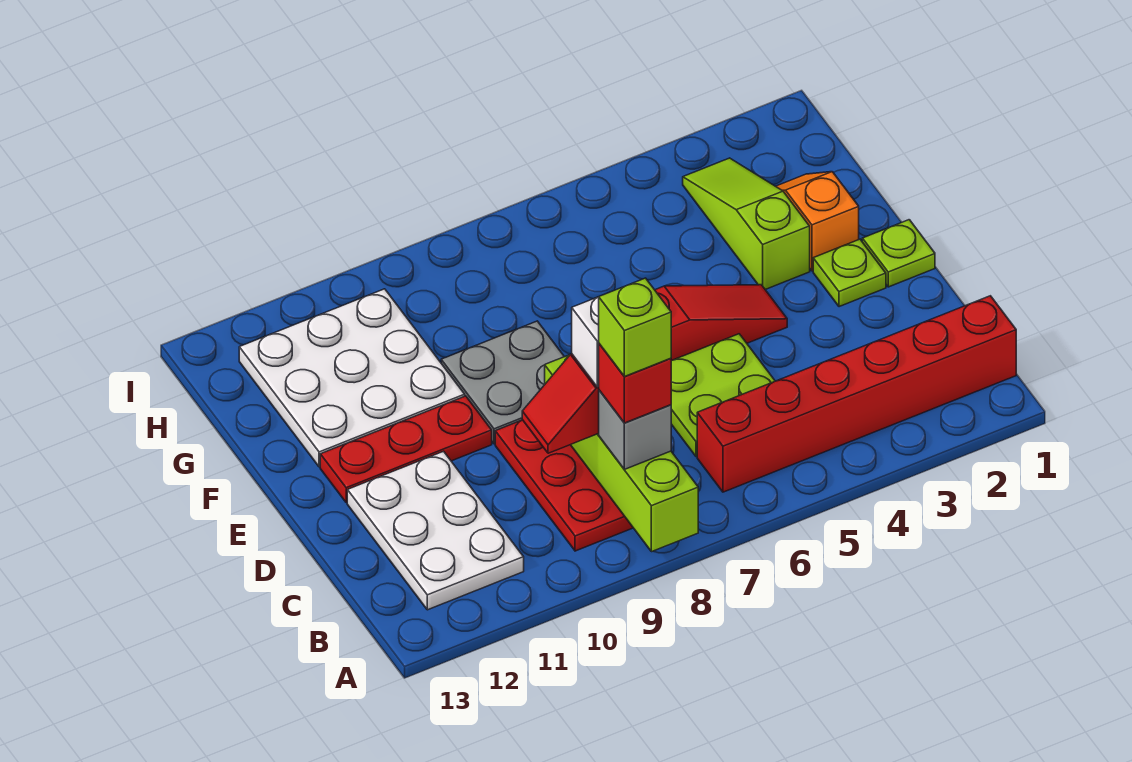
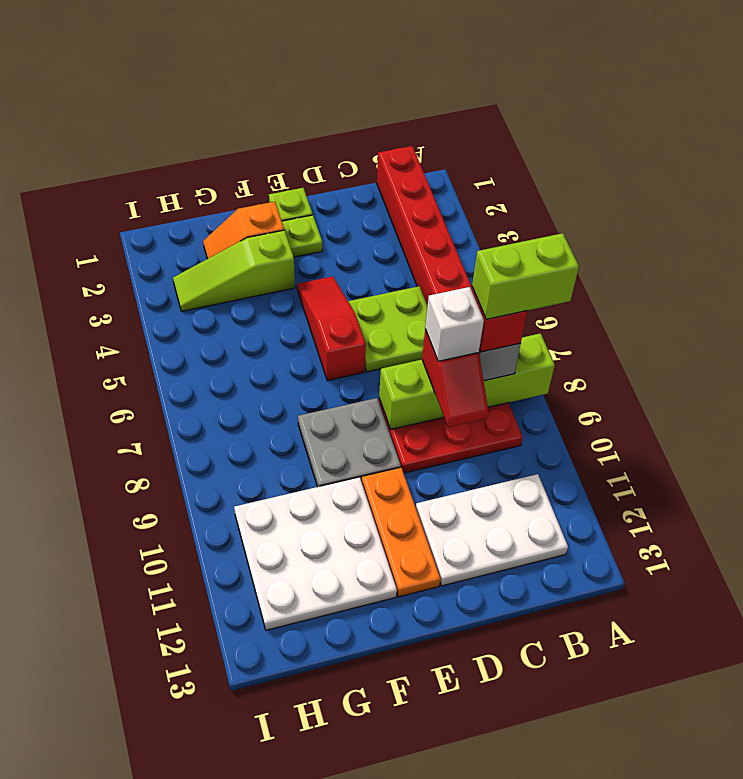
lime 1x1 brick [599,278,671,377] -> lime 1x2 brick [472,233,579,319]
red 1x3 plate [320,396,492,503] -> orange 1x3 plate [362,467,440,597]

